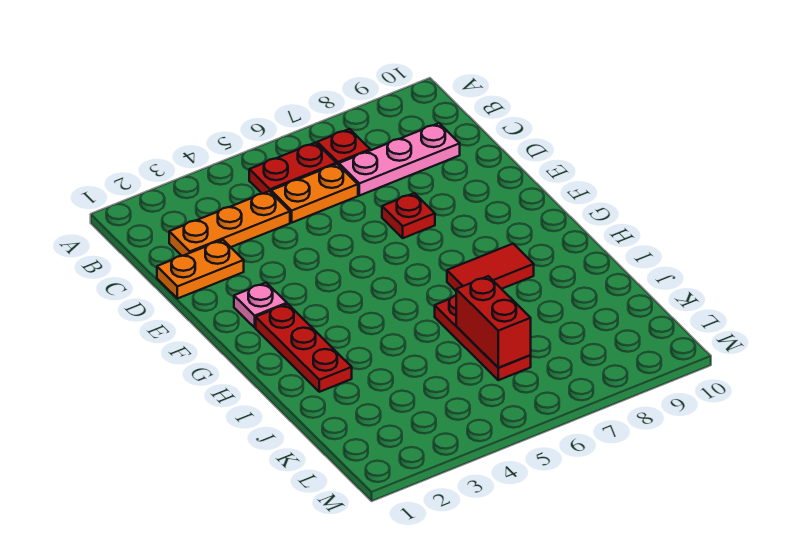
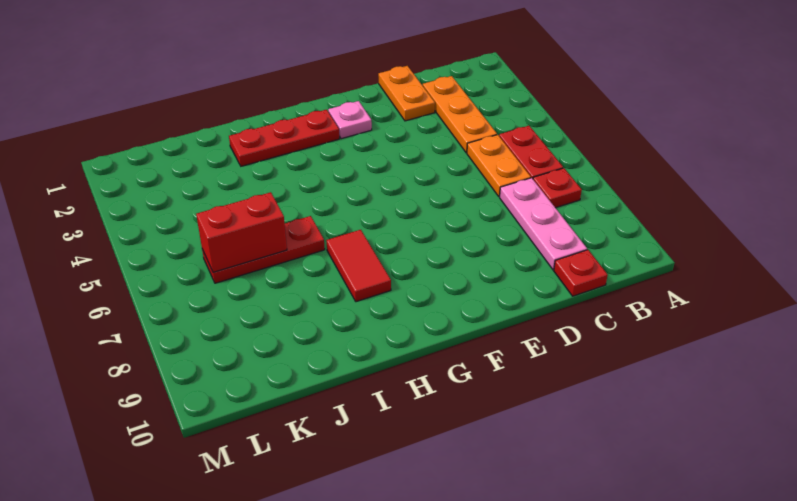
red 1x1 plate [382,193,435,238] -> red 1x1 plate moved to [554,250,607,296]

